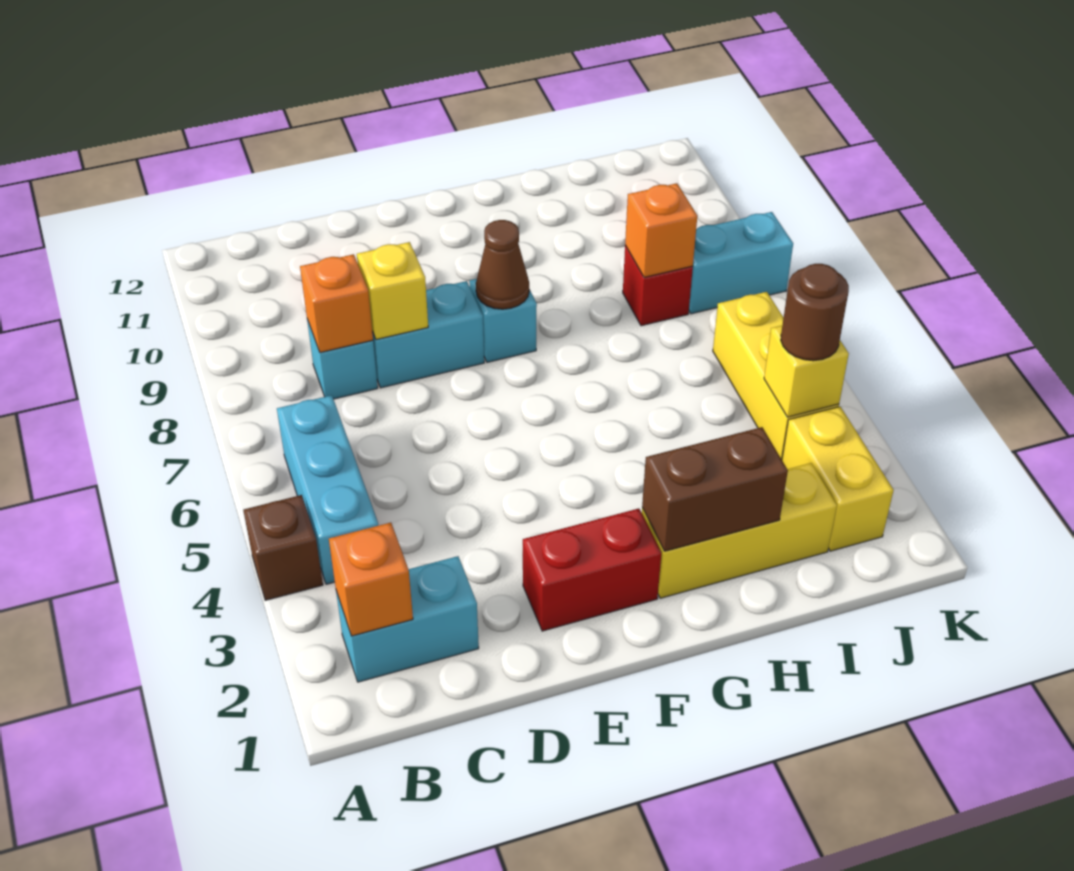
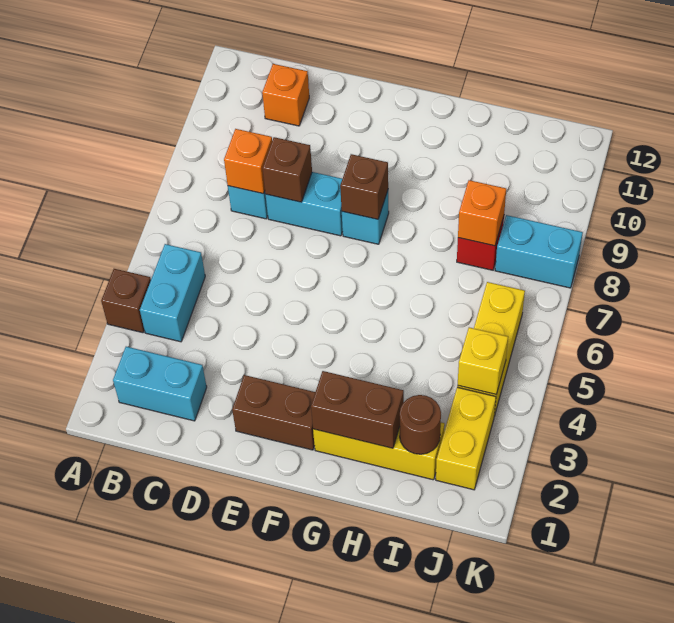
orange 1x1 brick [329,523,413,636] -> orange 1x1 brick moved to [262,64,309,126]
cyan 1x3 brick [277,395,378,584] -> cyan 1x2 brick [140,244,205,342]
yellow 1x1 brick [357,242,428,340] -> brown 1x1 brick [263,137,312,202]
red 1x2 brick [523,509,661,631] -> brown 1x2 brick [232,375,315,450]
brown 1x1 cone [476,220,529,309] -> brown 1x1 brick [340,154,388,219]
brown 1x1 round brick [781,264,849,361] -> brown 1x1 round brick moved to [400,395,441,454]

